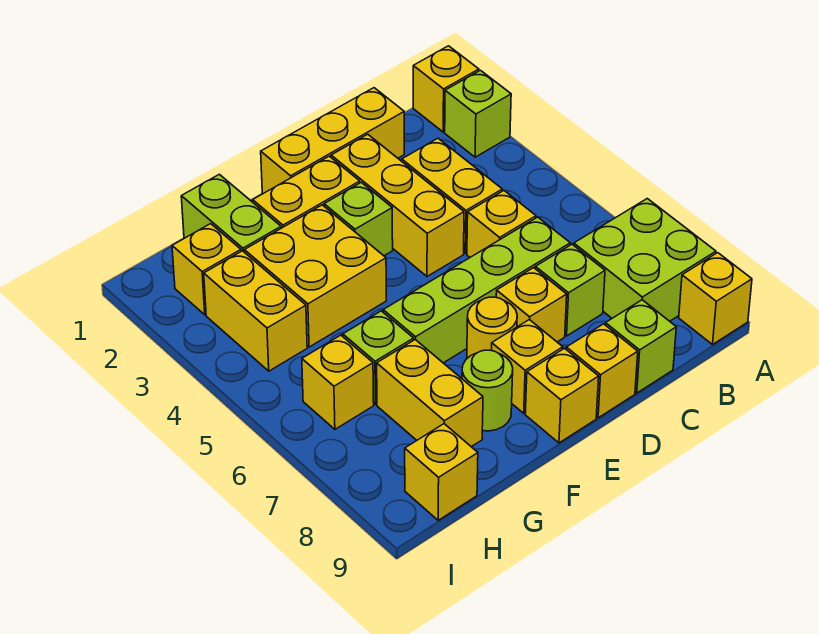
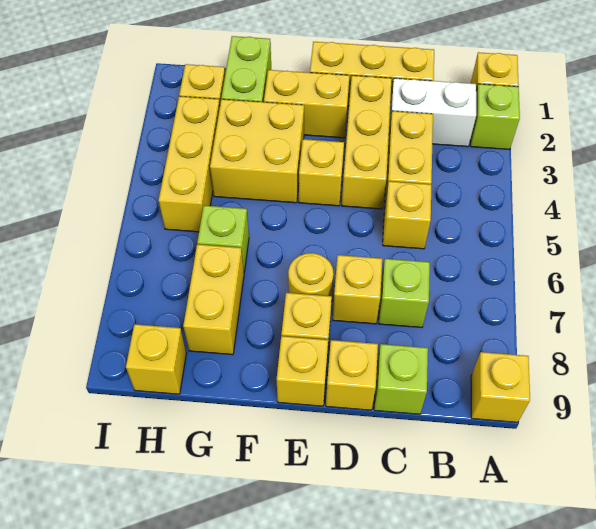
lime 2x2 brick [574,199,716,321] -> none
none -> white 1x2 brick [389,78,476,147]
lime 1x4 brick [383,217,570,363] -> none
lime 1x1 brick [324,182,393,256] -> none
lime 1x1 round brick [462,350,513,431] -> none
yellow 1x2 brick [204,251,307,371] -> yellow 1x3 brick [159,96,220,232]
yellow 1x1 brick [302,335,374,429] -> yellow 1x1 brick moved to [299,139,344,206]

